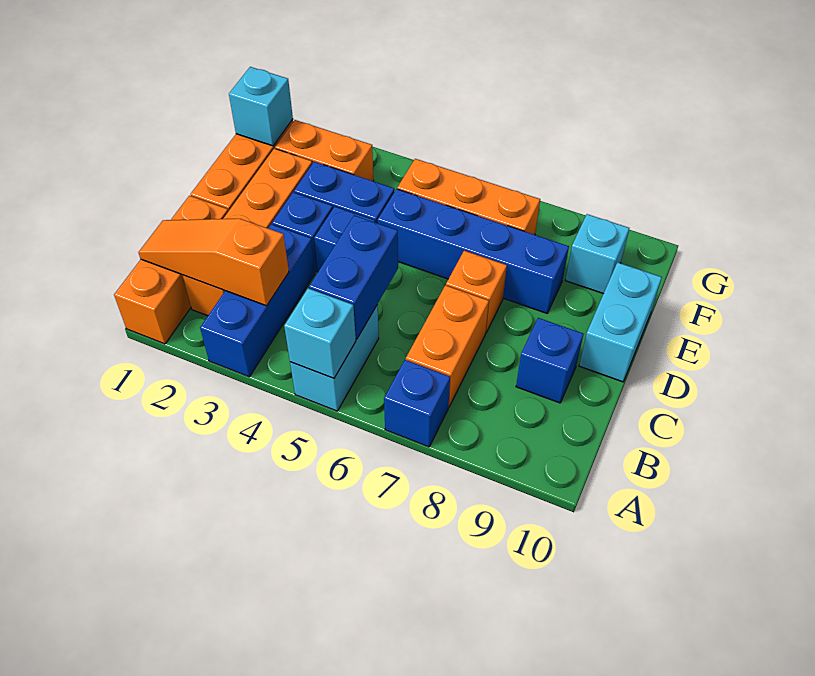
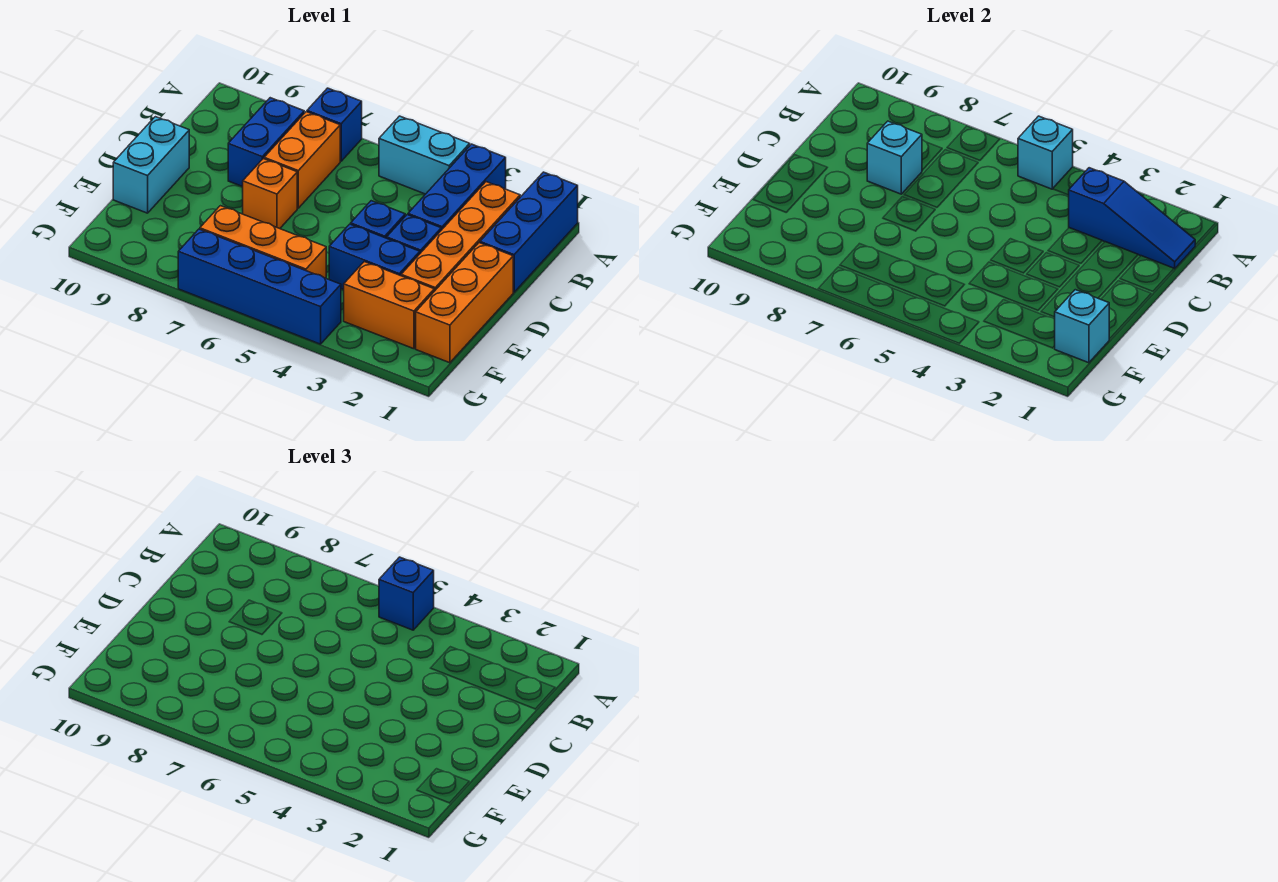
orange 1x3 brick [114,196,228,344] -> blue 1x3 brick [480,172,578,292]
cyan 1x2 brick [290,305,379,411] -> cyan 1x2 brick turned to [379,116,470,194]
orange 1x3 slope [139,219,289,306] -> blue 1x3 slope [1069,168,1195,269]
blue 1x2 brick [309,215,398,339] -> blue 1x2 brick moved to [228,98,304,187]
blue 1x1 brick [516,318,583,403] -> blue 1x1 brick moved to [379,557,434,630]
blue 1x4 brick [378,189,569,313] -> blue 1x4 brick moved to [178,229,341,344]
cyan 1x1 brick [565,214,629,294] -> cyan 1x1 brick moved to [867,121,922,194]

